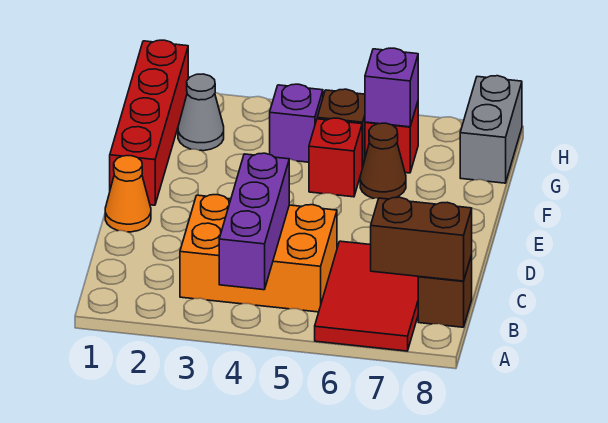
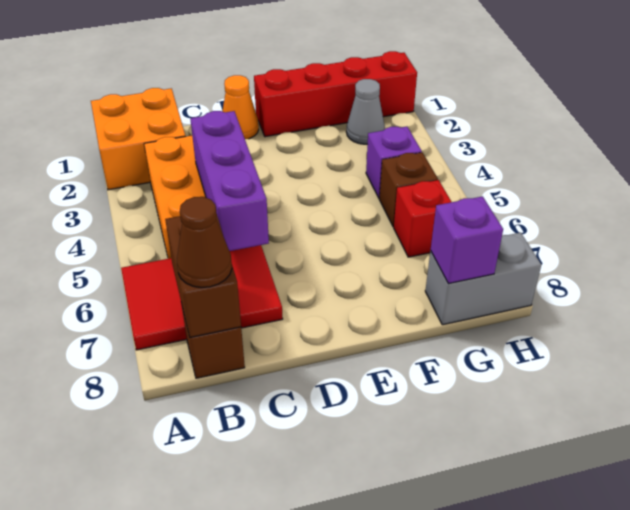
none -> orange 2x2 brick [91,88,185,190]
purple 1x3 brick [219,153,289,290] -> purple 1x3 brick turned to [190,111,269,251]
red 1x1 brick [309,118,362,197] -> none
brown 1x1 cone [360,123,406,199] -> brown 1x1 cone moved to [177,197,232,288]
purple 1x1 brick [365,48,418,127] -> purple 1x1 brick moved to [431,196,503,284]

